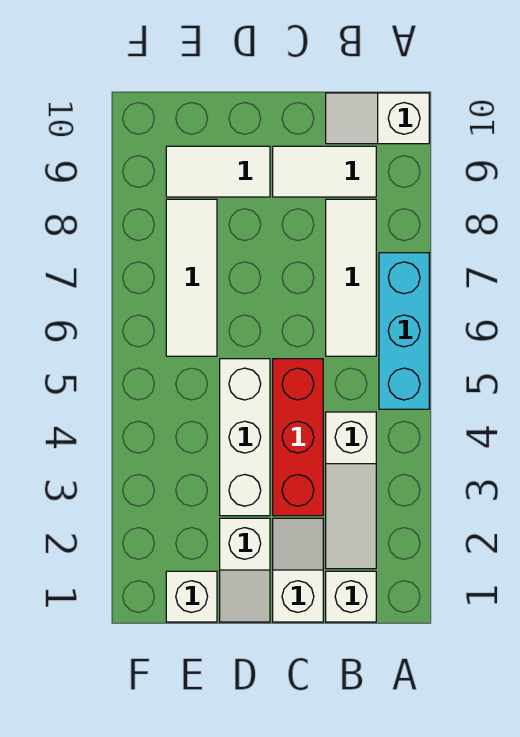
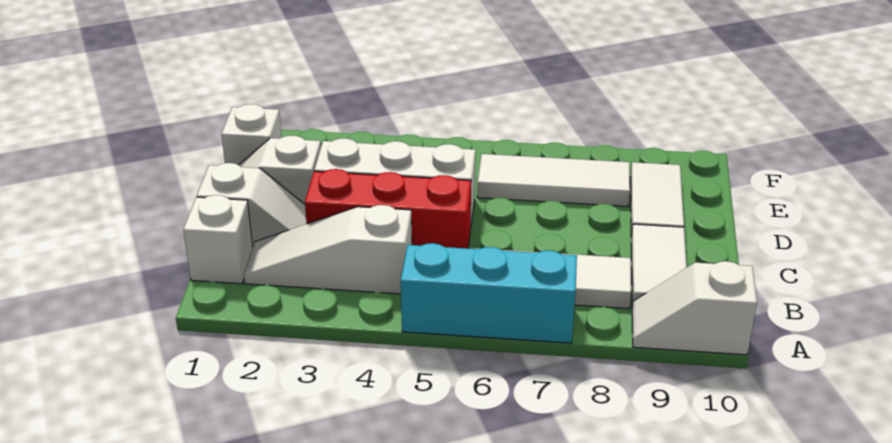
white 1x2 slope [326,93,429,144] -> white 1x2 slope turned to [632,261,757,355]

